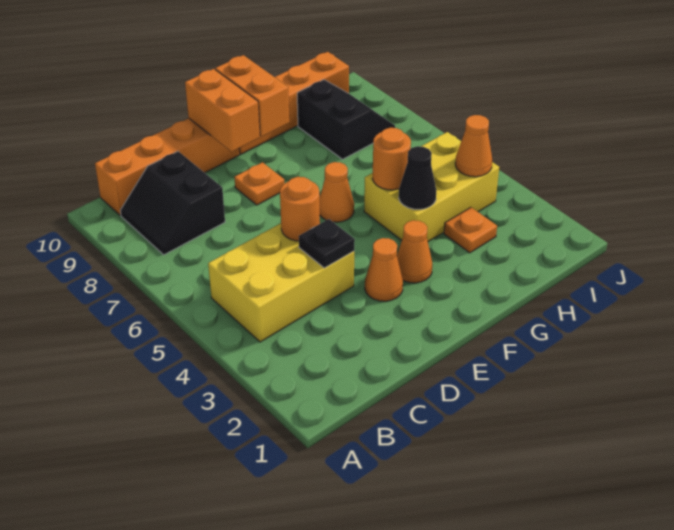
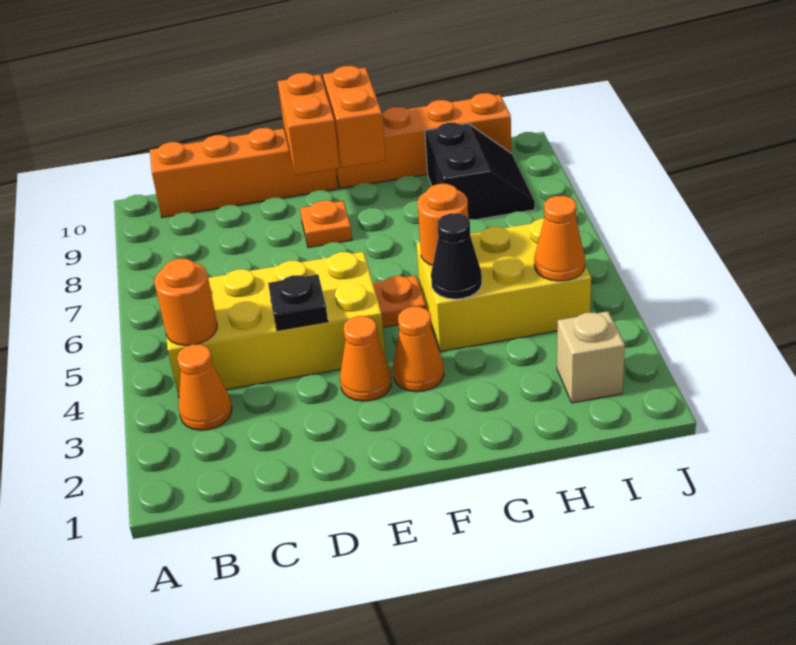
yellow 2x3 brick [208,223,354,342] -> yellow 2x4 brick [166,252,386,397]
black 2x2 slope [120,151,225,255] -> none
orange 1x1 round brick [280,177,320,241] -> orange 1x1 round brick moved to [154,259,217,346]
orange 1x1 cone [320,162,354,222] -> orange 1x1 cone moved to [177,345,232,430]
orange 1x1 plate [444,207,497,253] -> orange 1x1 plate moved to [373,275,426,327]
none -> tan 1x1 brick [557,311,625,403]

